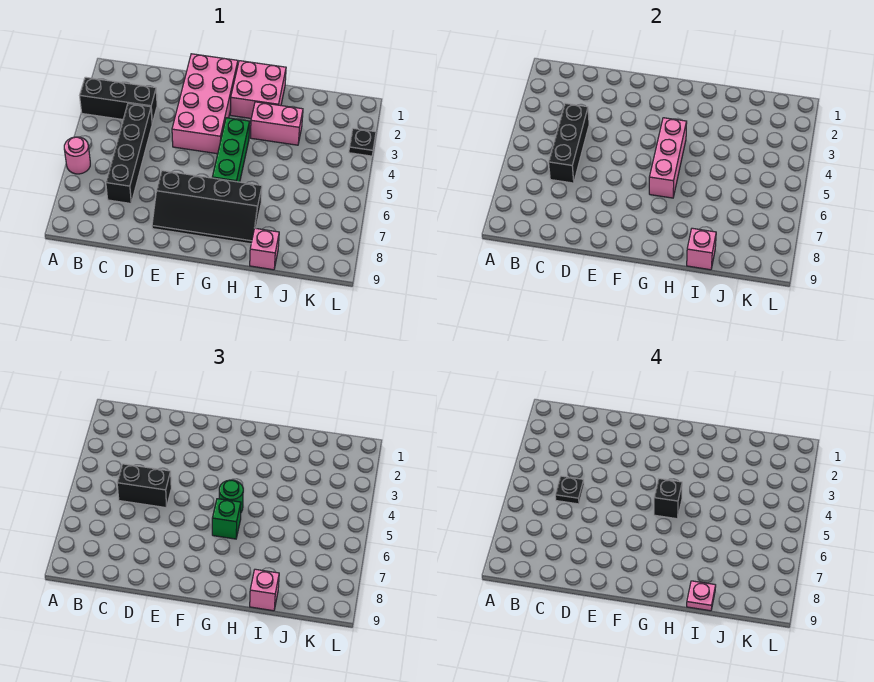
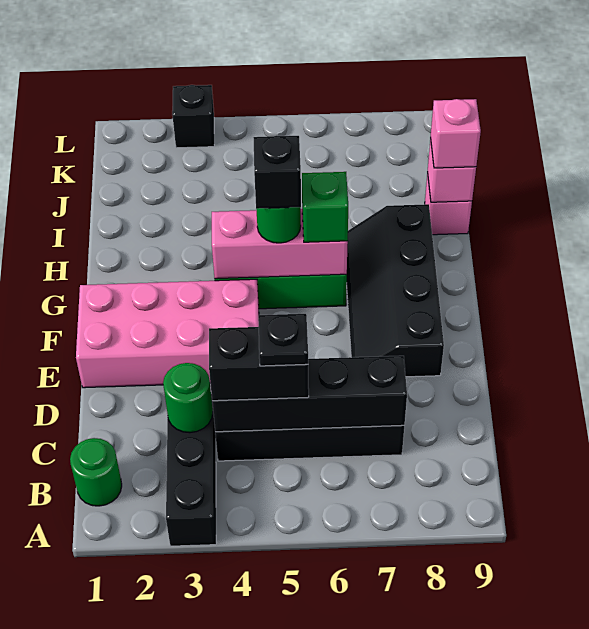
pink 1x1 round brick [64,137,90,174] -> none
none -> green 1x1 round brick [70,438,122,506]
none -> green 1x1 round brick [163,363,213,433]
black 1x3 brick [549,103,589,183] -> black 1x4 brick [212,356,407,432]
black 1x2 brick [117,464,171,508] -> black 1x2 brick turned to [209,327,309,401]
black 2x4 slope [152,171,262,244] -> black 2x4 slope turned to [346,204,444,377]
pink 2x2 brick [230,61,286,118] -> none
pink 1x2 brick [250,102,303,145] -> none
pink 1x1 plate [687,581,716,611] -> none
black 1x1 plate [349,128,376,156] -> black 1x1 brick [172,85,214,148]

